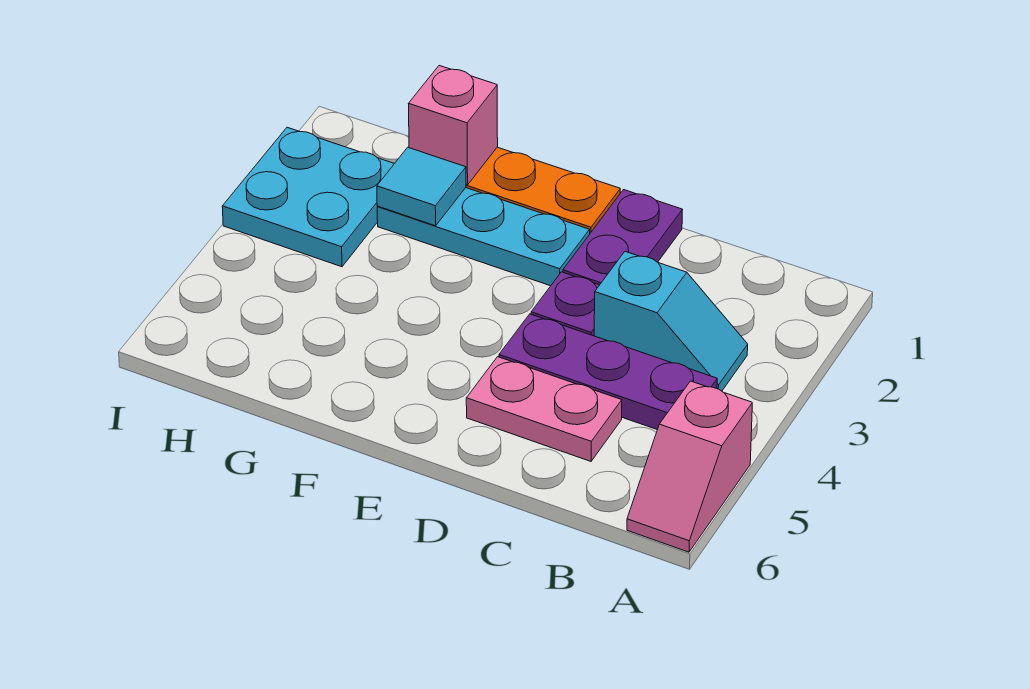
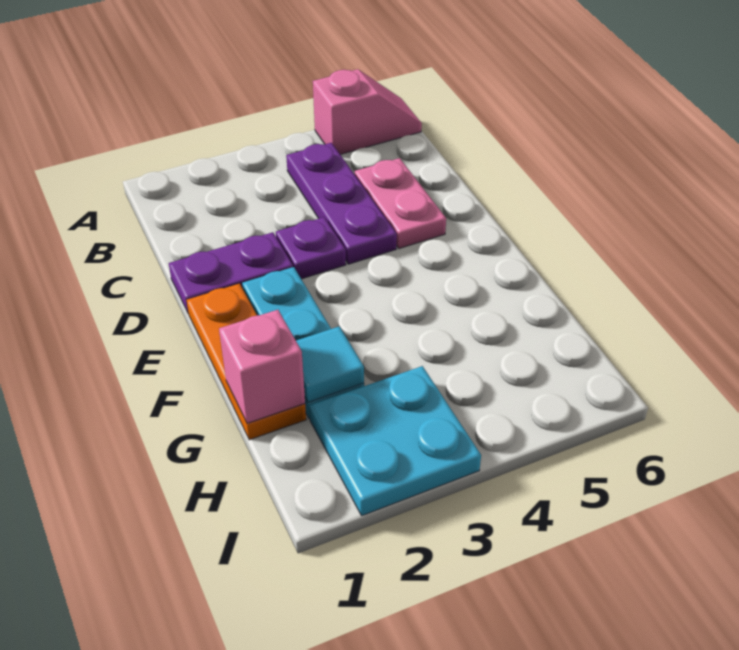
cyan 1x2 slope [594,252,748,391] -> none

